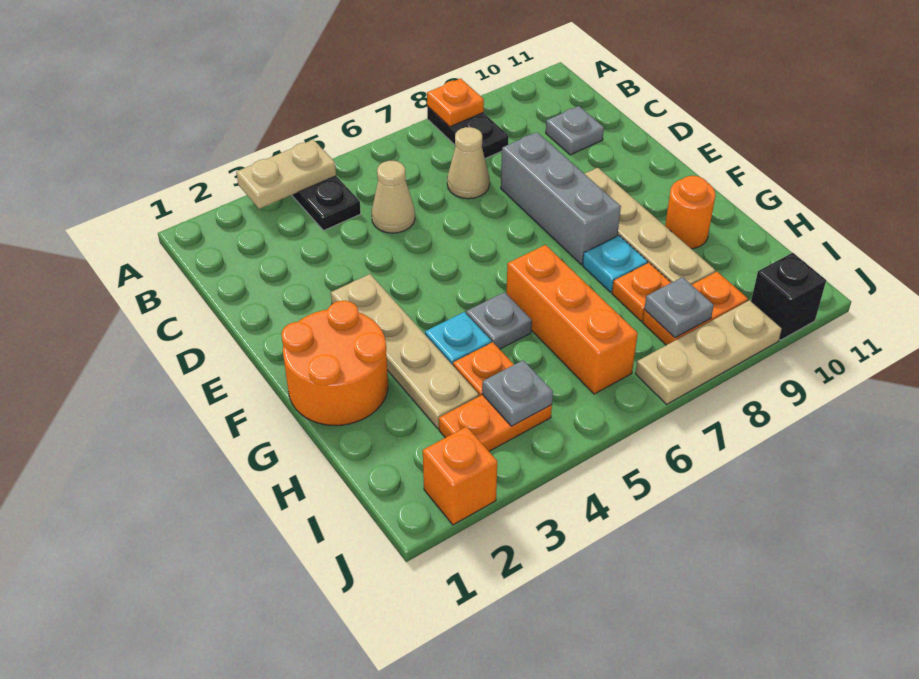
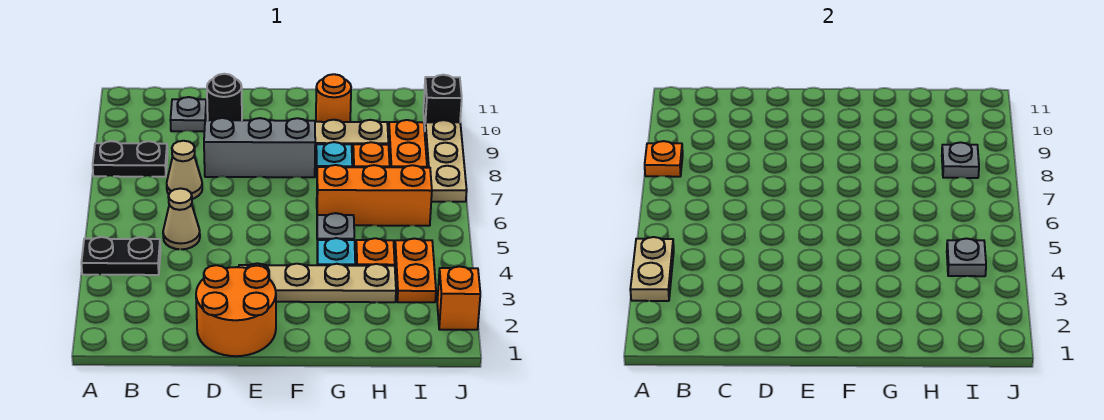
none -> black 1x1 round brick [207,74,242,120]
orange 2x2 round brick [281,301,388,425] -> orange 2x2 round brick moved to [196,265,276,356]

